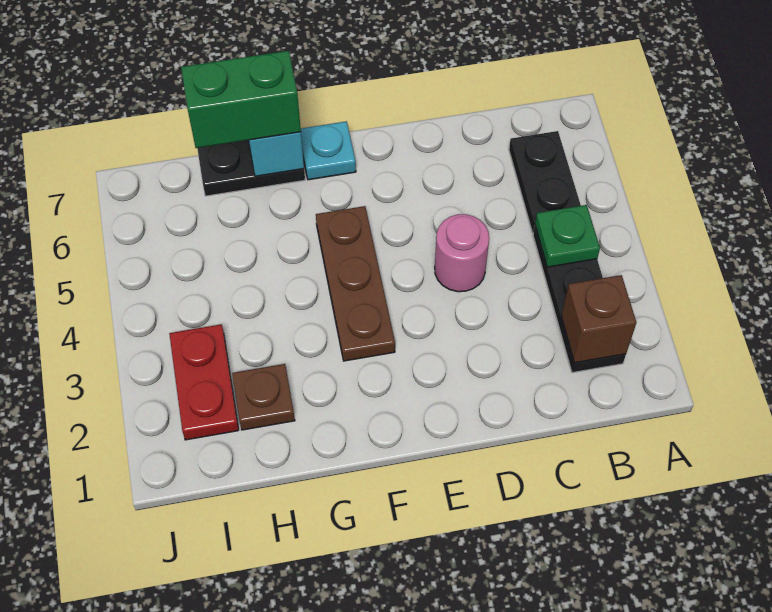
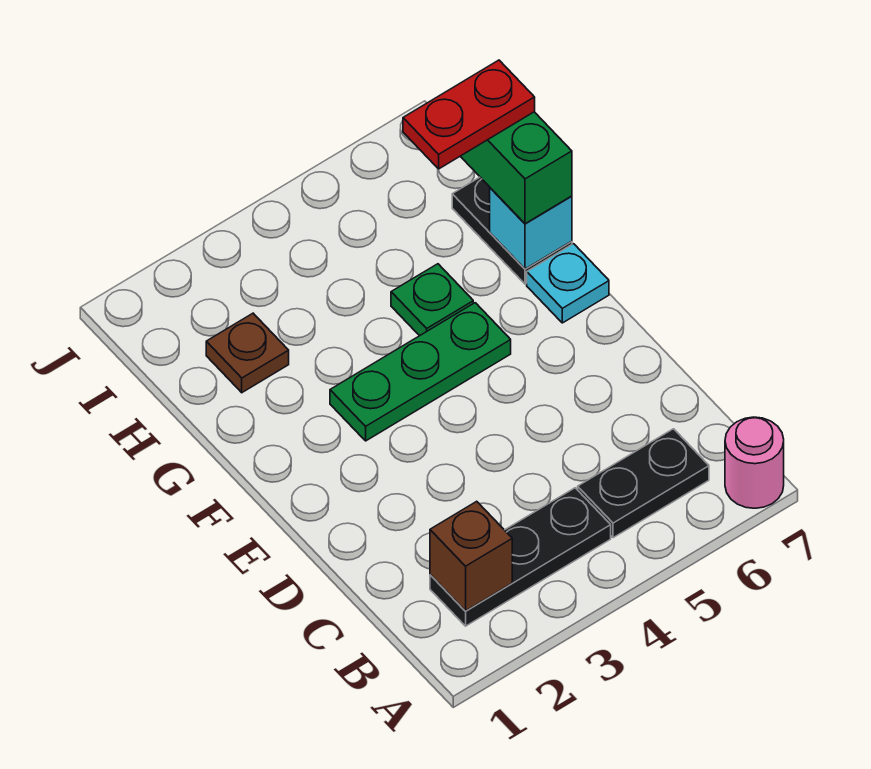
green 1x1 plate [535,205,600,267] -> green 1x1 plate moved to [391,264,473,336]
pink 1x1 round brick [435,214,489,292] -> pink 1x1 round brick moved to [725,417,784,508]
brown 1x3 plate [316,206,395,361] -> green 1x3 plate [330,303,511,441]
red 1x2 plate [169,324,239,440] -> red 1x2 plate moved to [403,60,535,169]

